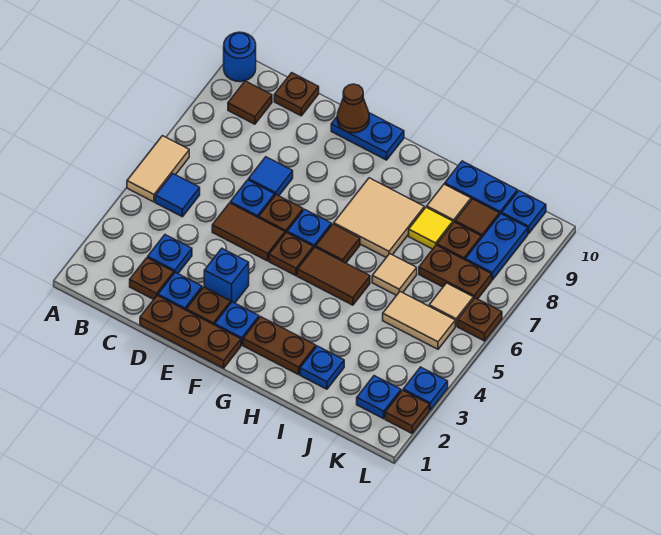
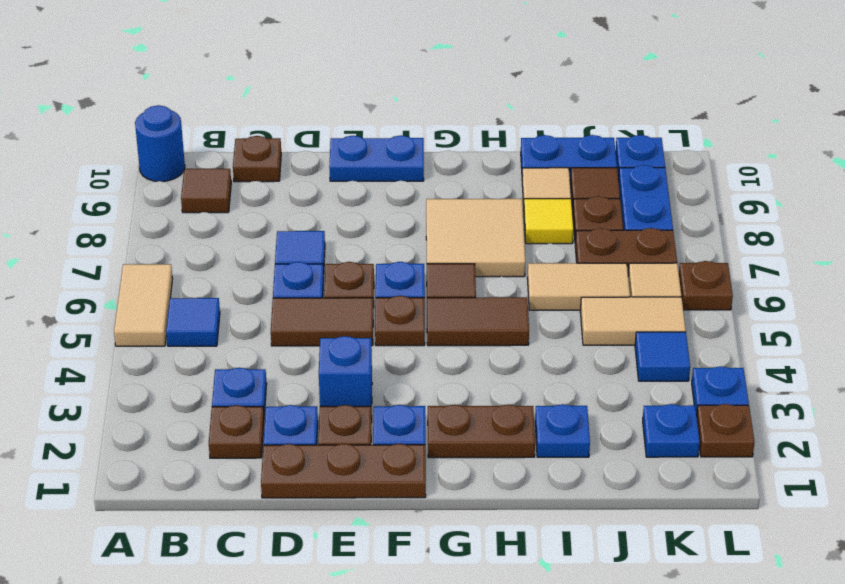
brown 1x1 cone [337,84,369,133] -> none
tan 1x1 tile [372,254,417,296] -> tan 1x2 tile [527,263,630,310]
none -> blue 1x1 tile [635,332,690,381]

